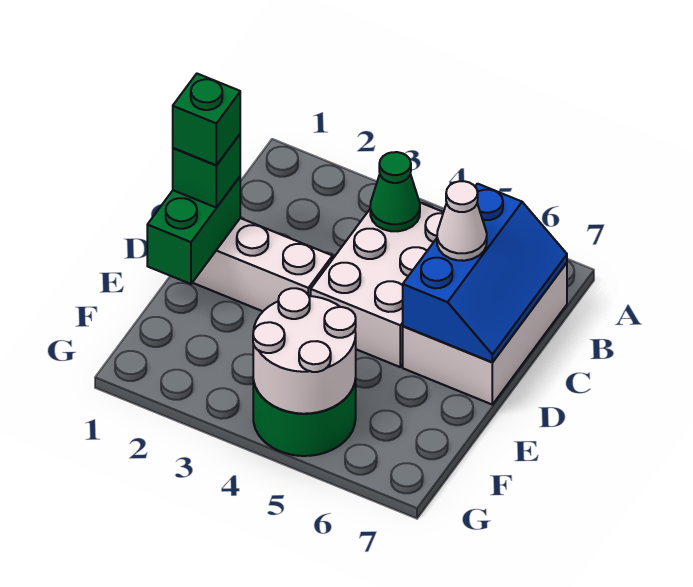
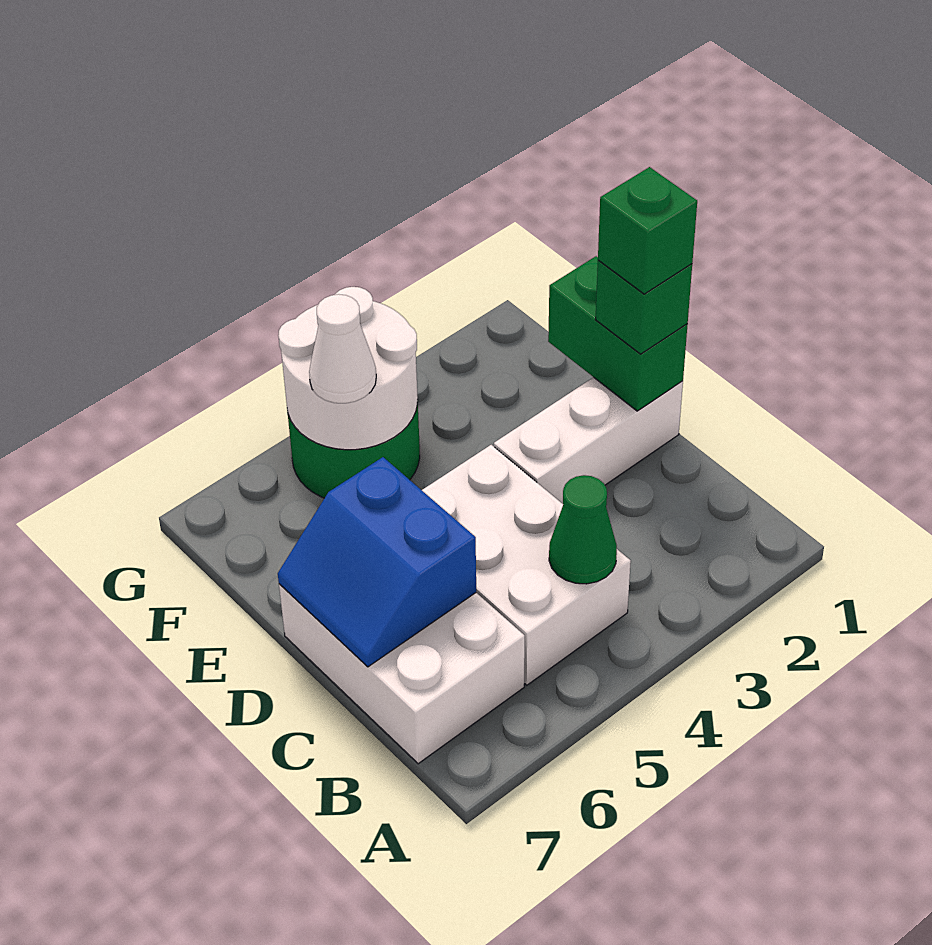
blue 2x3 slope [403,184,567,362] -> blue 2x2 slope [278,457,476,667]
white 1x1 cone [437,181,487,261] -> white 1x1 cone moved to [309,294,376,403]

